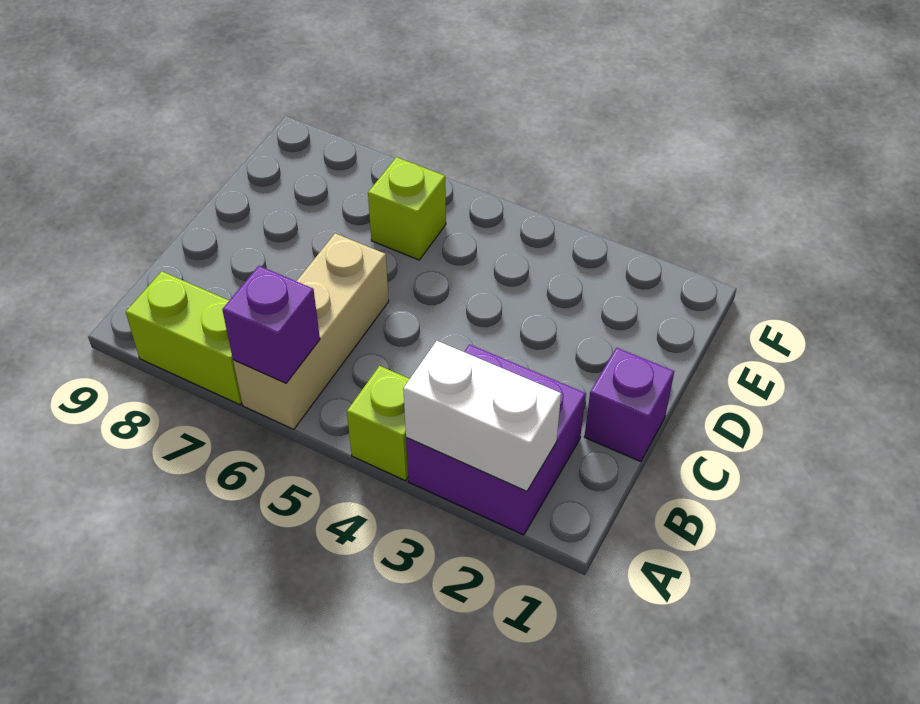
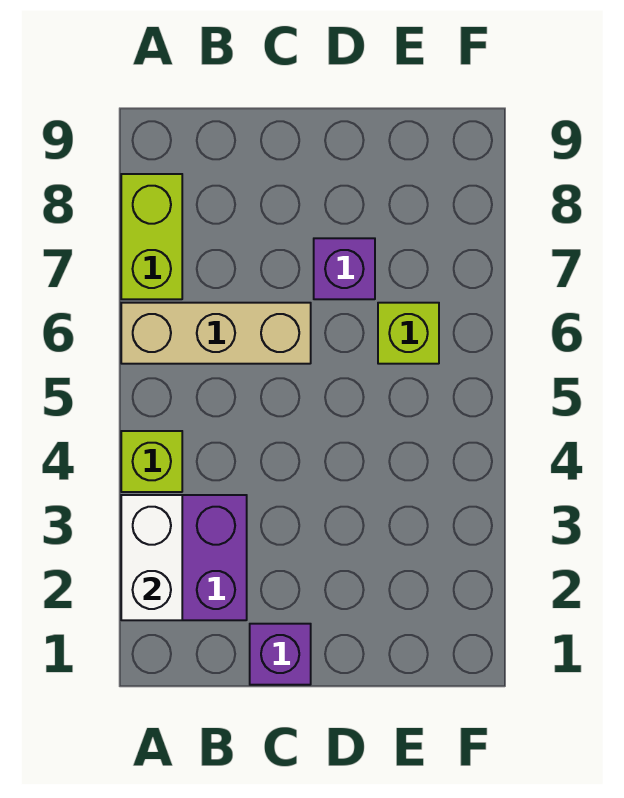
purple 1x1 brick [222,266,320,383] -> purple 1x1 brick moved to [314,238,375,299]

